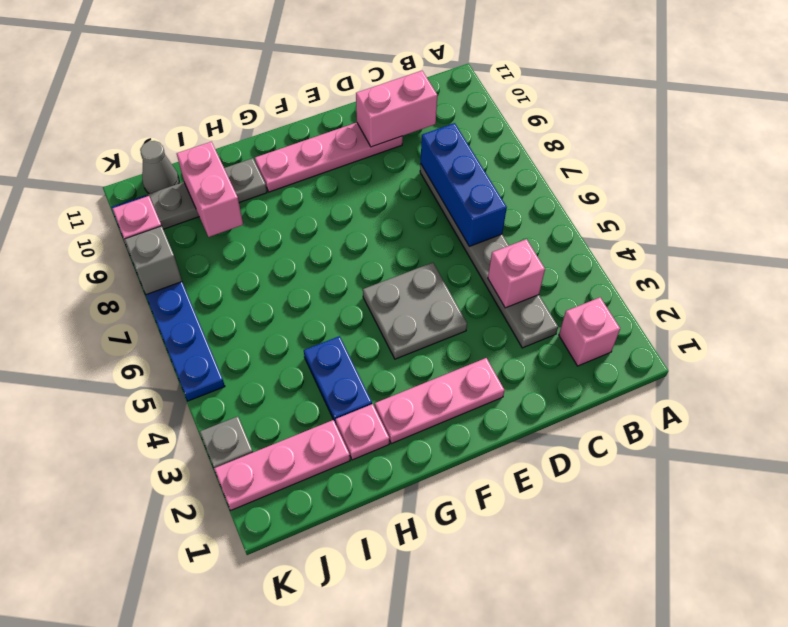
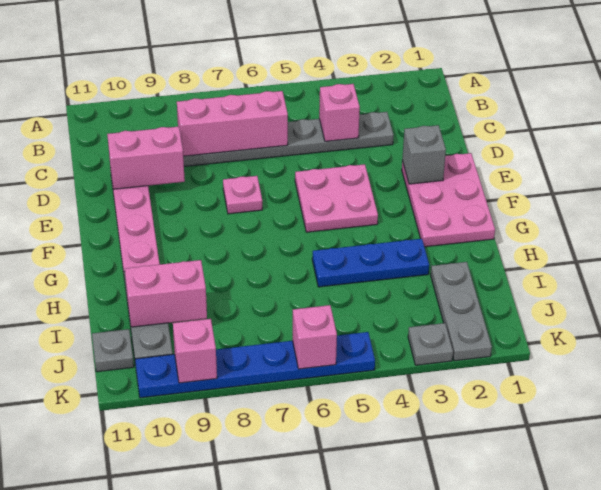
pink 1x1 brick [559,297,620,366] -> pink 1x1 brick moved to [293,305,337,369]
blue 1x3 brick [421,123,507,246] -> pink 1x3 brick [177,91,288,156]
pink 1x2 brick [356,71,437,147] -> pink 1x2 brick turned to [107,126,185,189]
pink 1x3 plate [375,358,504,444] -> pink 2x3 plate [402,153,495,247]
grey 2x2 plate [363,263,467,359] -> pink 2x2 plate [295,164,378,232]
pink 1x1 plate [336,404,389,460] -> pink 1x1 plate moved to [223,176,262,214]
blue 1x2 plate [304,336,372,424] -> blue 1x3 plate [312,239,429,287]
pink 1x3 plate [214,420,350,510] -> grey 1x3 plate [431,262,492,361]
grey 1x1 cone [140,141,179,194] -> grey 1x1 plate [92,329,134,372]
grey 1x1 brick [124,226,182,295] -> grey 1x1 brick moved to [402,125,446,184]

